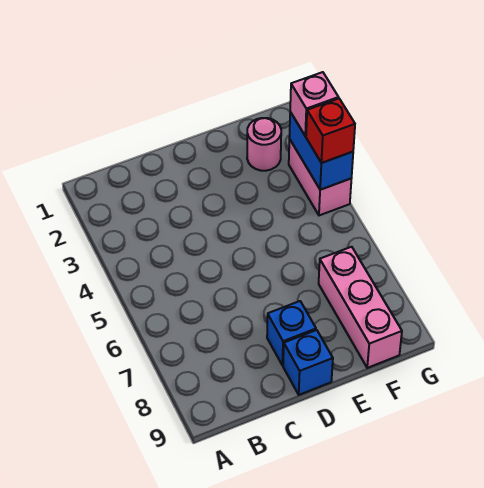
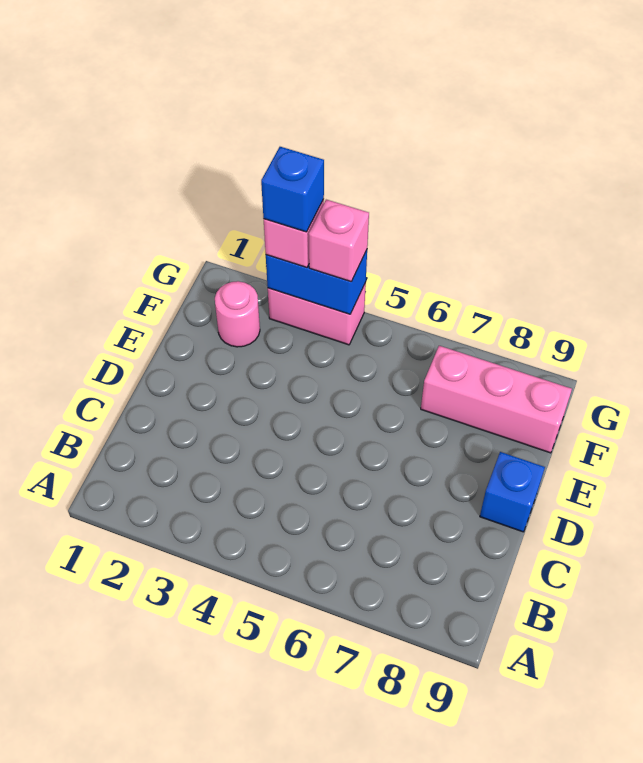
blue 1x1 brick [267,301,316,365] -> blue 1x1 brick moved to [261,147,324,232]
red 1x1 brick [306,99,355,163] -> pink 1x1 brick [309,200,369,282]

